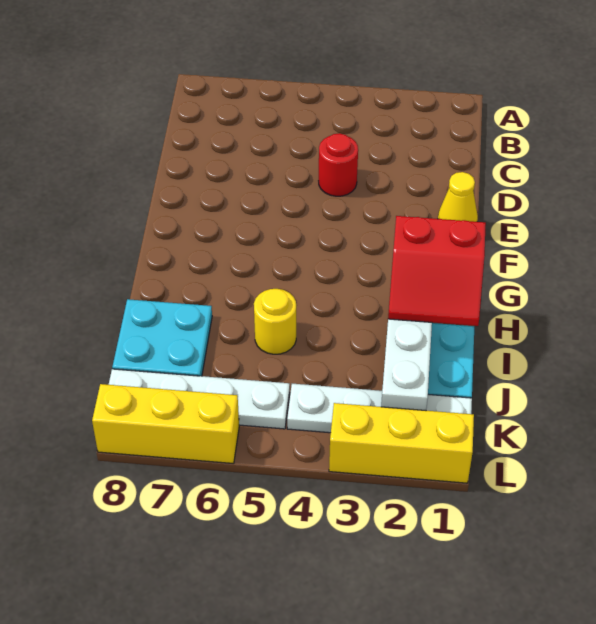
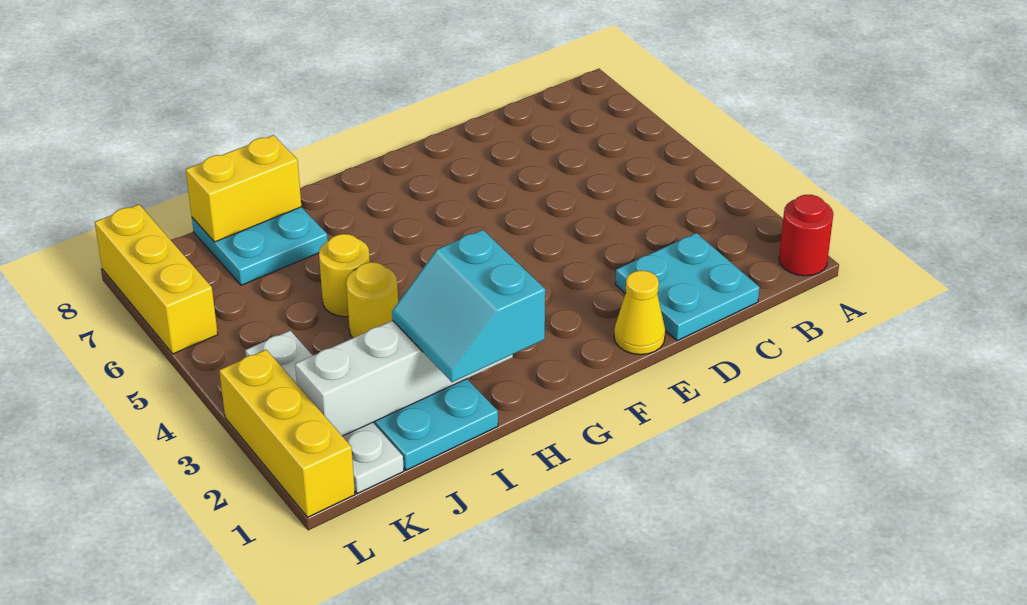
none -> cyan 2x2 plate [616,233,759,341]
red 1x1 round brick [319,133,358,196] -> red 1x1 round brick moved to [779,195,833,276]
red 2x2 slope [388,216,486,326] -> cyan 2x2 slope [392,230,545,382]
none -> yellow 1x1 round brick [346,262,398,338]
none -> yellow 1x2 brick [186,135,301,242]
white 1x4 plate [109,369,290,429] -> none

